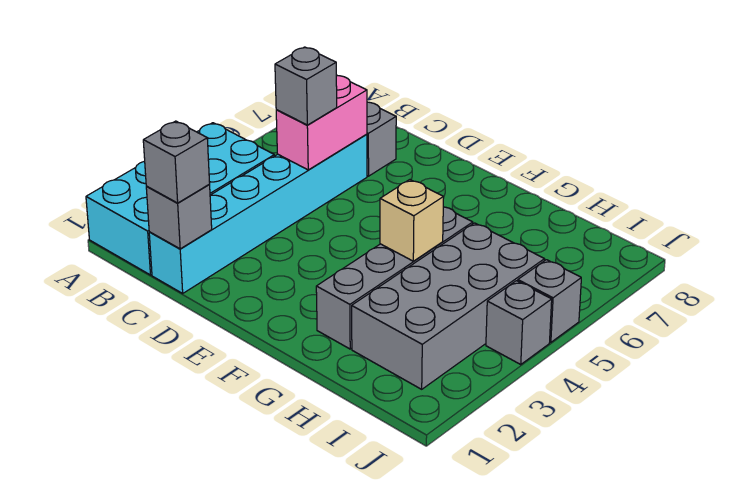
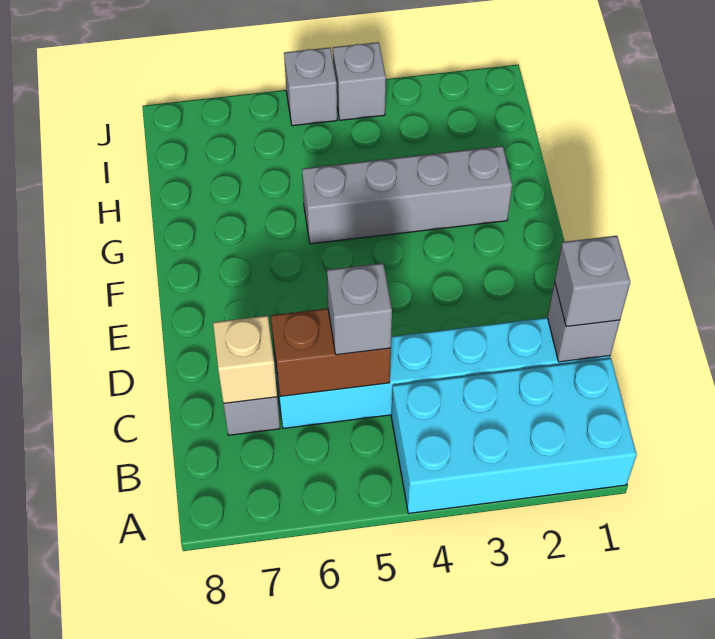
pink 1x2 brick [276,75,367,170] -> brown 1x2 brick [271,308,391,396]
tan 1x1 brick [380,180,444,261] -> tan 1x1 brick moved to [213,316,277,403]
grey 2x4 brick [352,223,545,389] -> none

